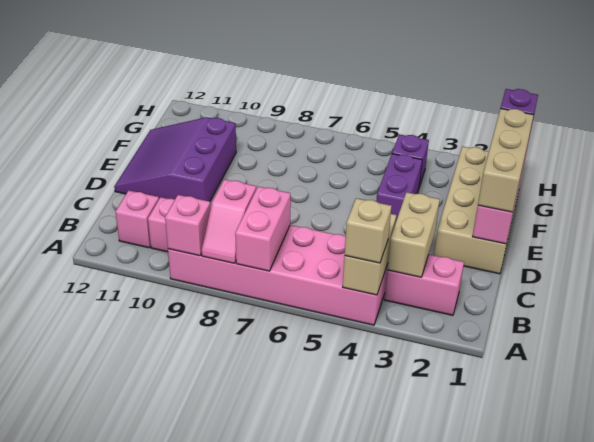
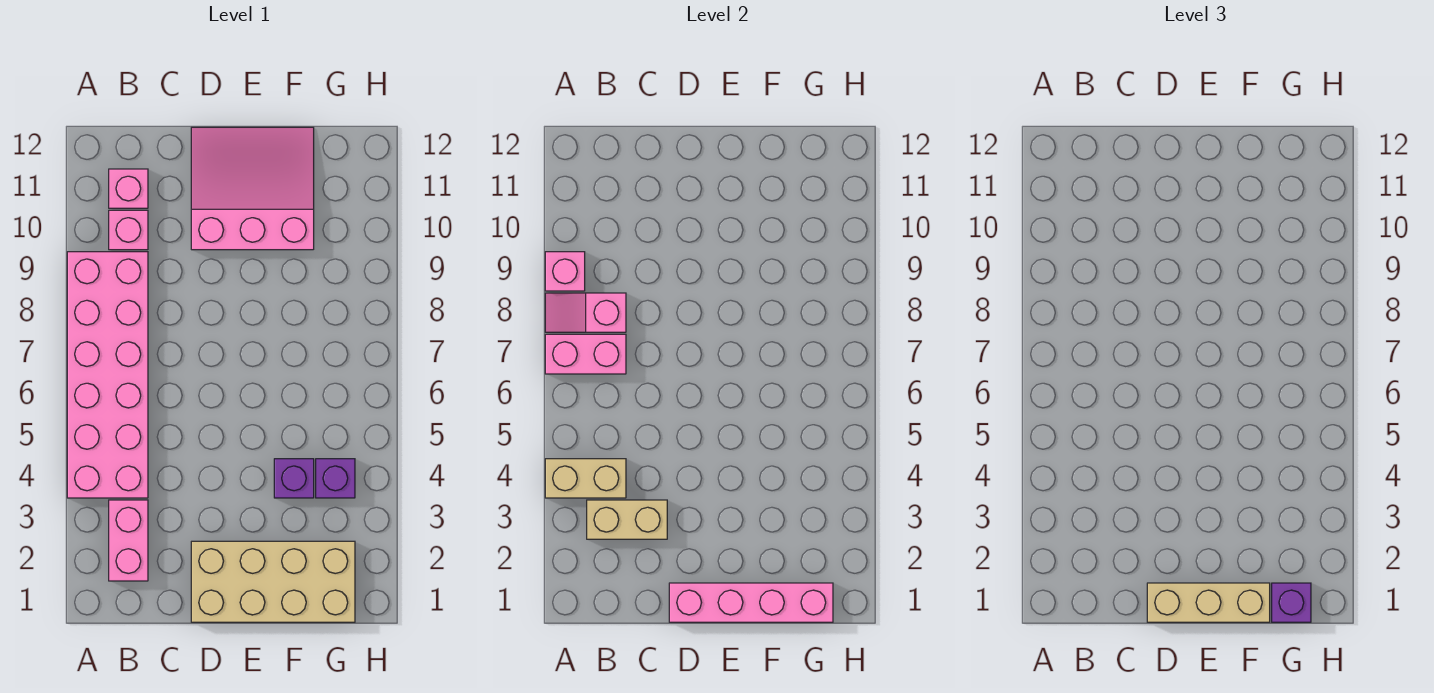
tan 1x1 brick [345,198,392,263] -> none
purple 3x3 slope [114,117,236,201] -> pink 3x3 slope [191,127,314,250]
purple 1x2 brick [376,154,422,221] -> purple 1x1 brick [274,459,314,498]

